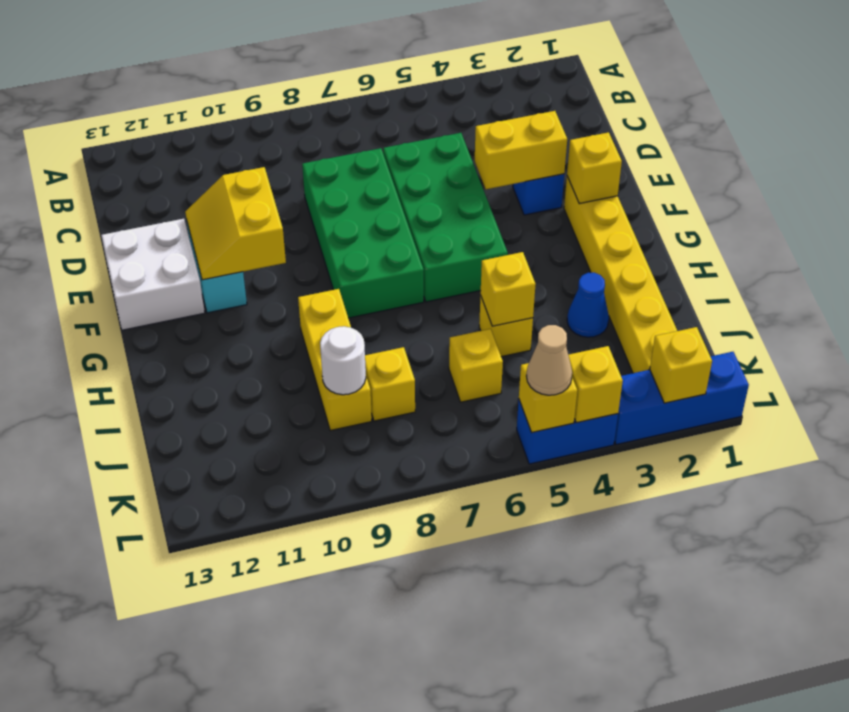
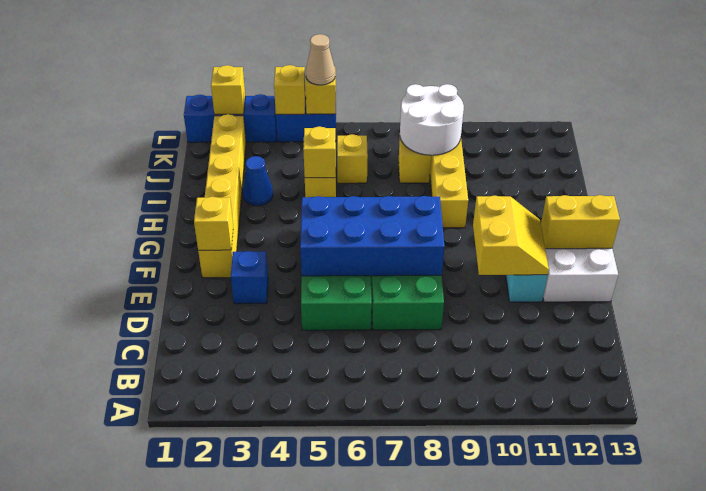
yellow 1x2 brick [475,111,567,189] -> yellow 1x2 brick moved to [541,195,620,249]
none -> blue 2x4 brick [300,196,444,276]
white 1x1 round brick [320,326,366,395] -> white 2x2 round brick [400,84,464,155]

